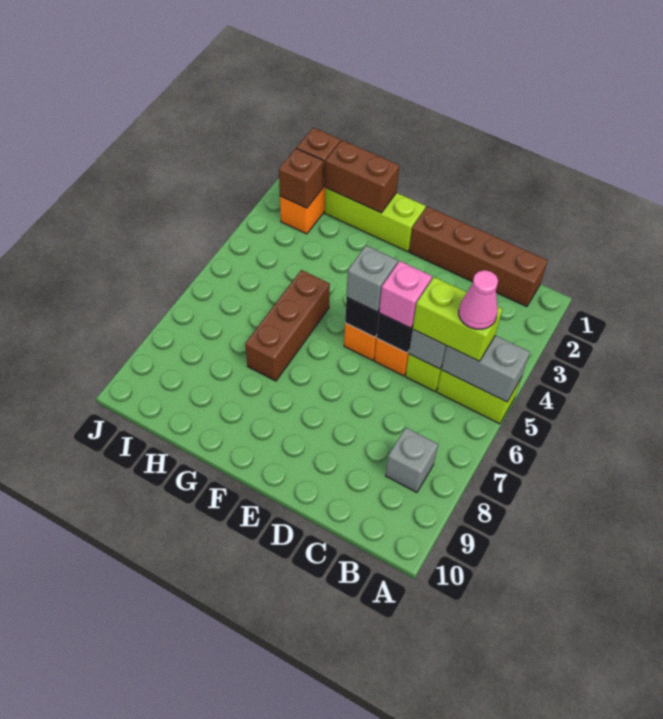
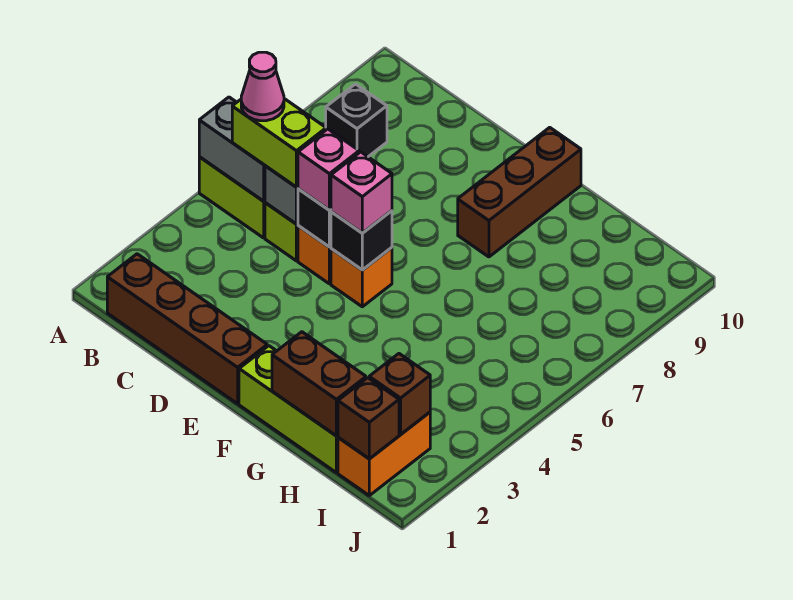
grey 1x1 brick [385,428,438,492] -> black 1x1 brick [326,84,387,157]
grey 1x1 brick [346,245,398,312] -> pink 1x1 brick [331,152,392,233]
brown 1x3 brick [245,270,330,381] -> brown 1x3 brick moved to [458,127,581,257]

